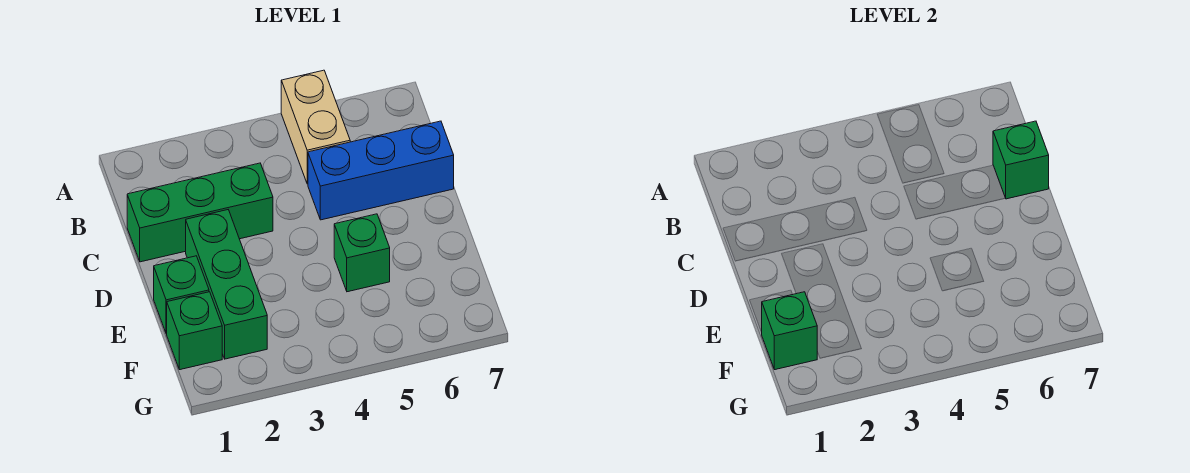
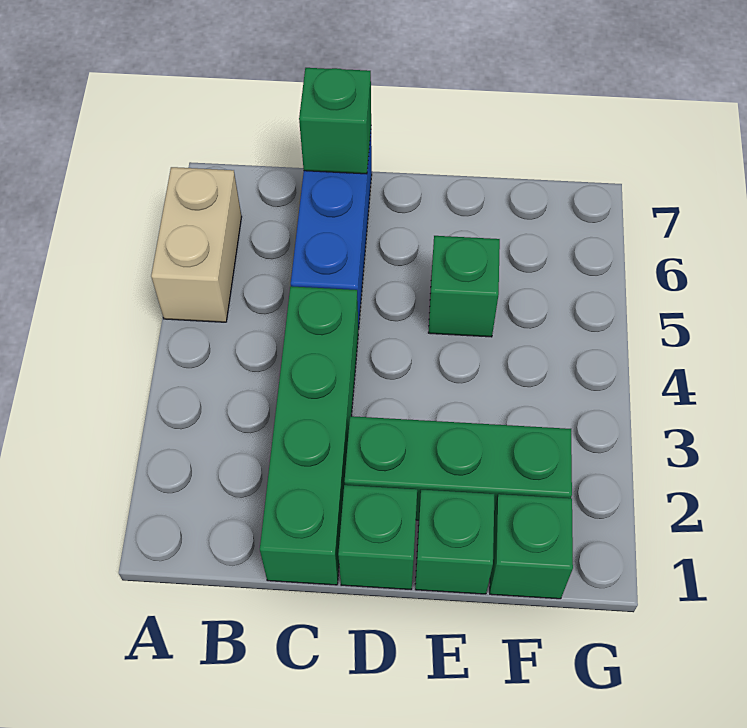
tan 1x2 brick [281,70,350,184] -> tan 1x2 brick turned to [151,167,242,322]
green 1x3 brick [127,163,273,262] -> green 1x4 brick [260,286,358,585]
green 1x1 brick [762,292,817,370] -> green 1x1 brick moved to [338,485,417,589]

